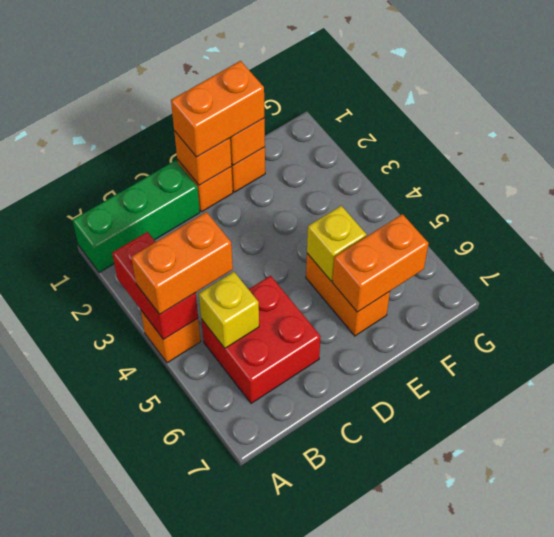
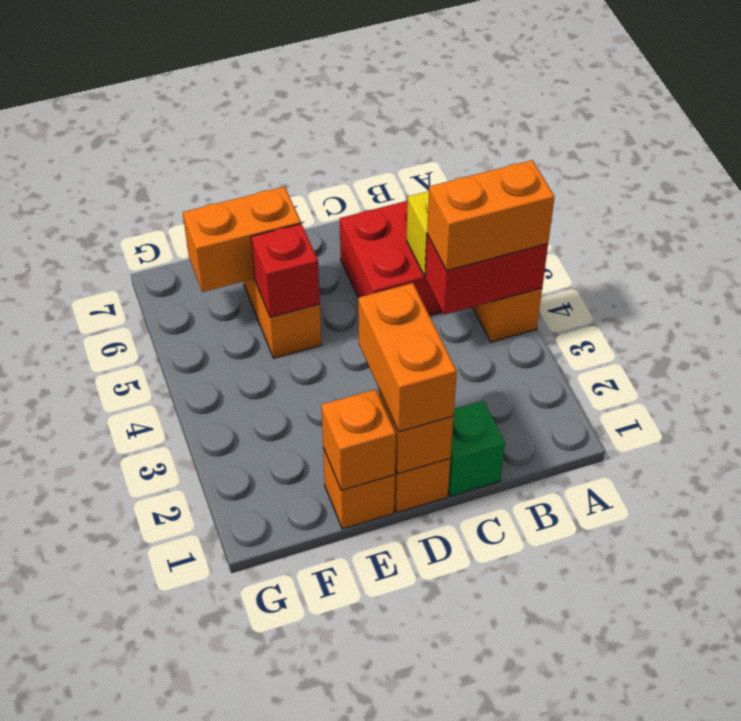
green 1x3 brick [73,160,200,273] -> green 1x1 brick [448,401,505,497]
red 1x2 brick [112,232,198,340] -> red 1x2 brick turned to [425,234,548,315]
orange 1x2 brick [171,61,264,157] -> orange 1x2 brick turned to [358,283,457,432]
yellow 1x1 brick [307,206,367,281] -> red 1x1 brick [251,224,320,317]

